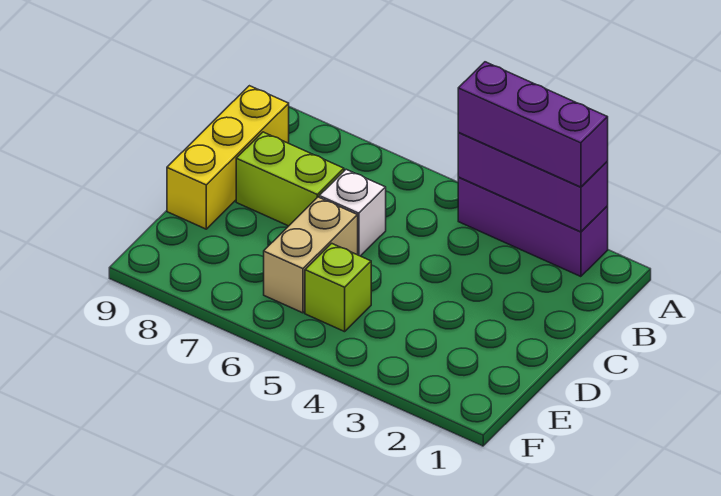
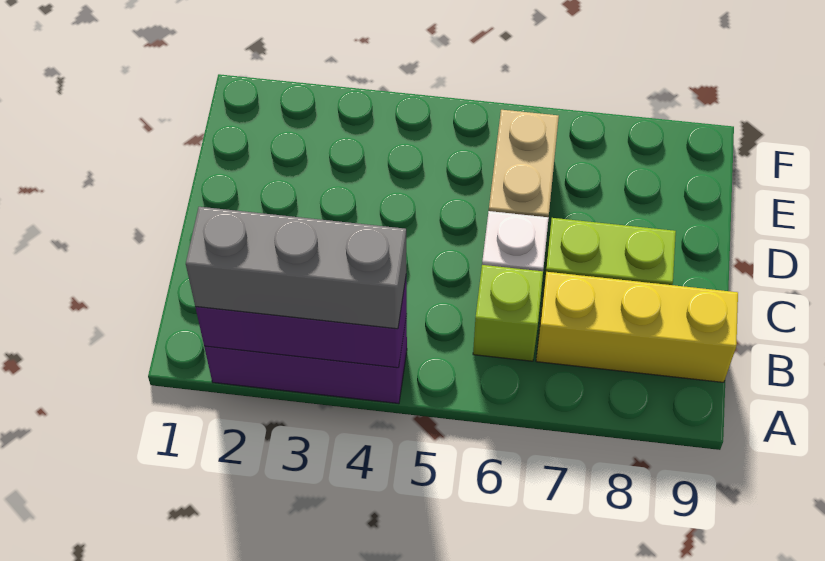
purple 1x3 brick [458,62,608,187] -> grey 1x3 brick [186,207,406,329]
yellow 1x3 brick [167,86,289,229] -> yellow 1x3 brick turned to [536,272,738,382]
lime 1x1 brick [305,243,371,332] -> lime 1x1 brick moved to [473,265,543,361]

